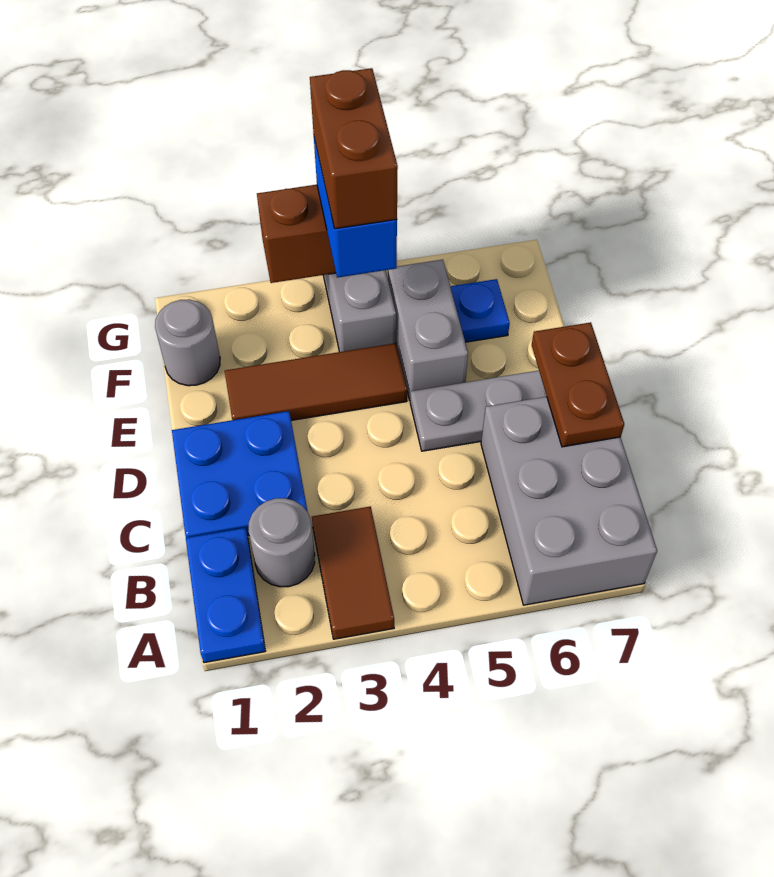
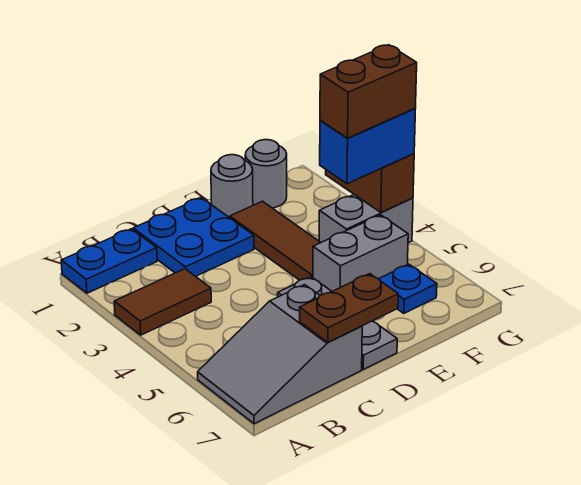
grey 2x3 brick [481,397,657,605] -> grey 2x3 slope [198,285,362,424]
grey 1x1 round brick [249,498,315,587] -> grey 1x1 round brick moved to [211,155,253,218]

